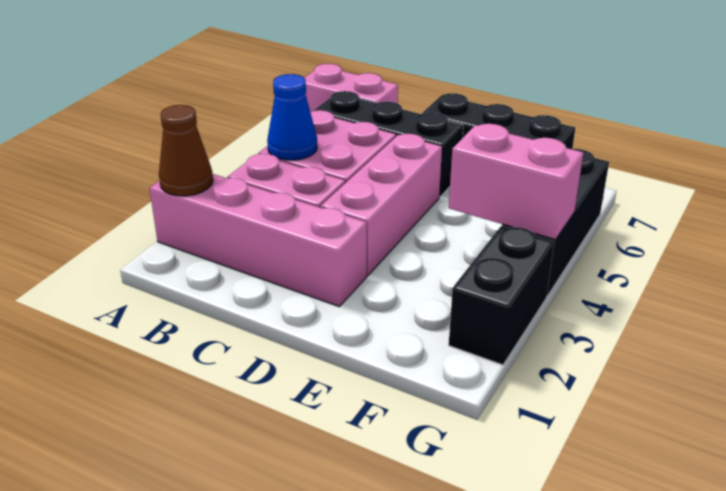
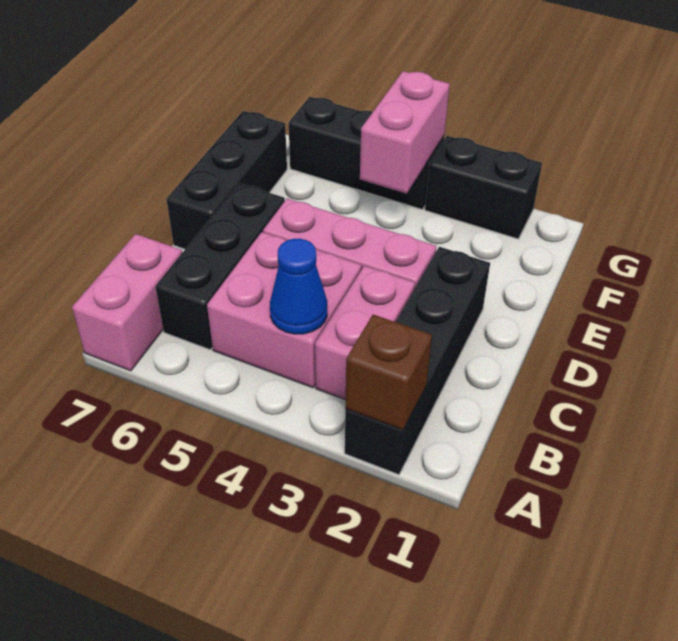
pink 1x4 brick [149,174,367,307] -> black 1x4 brick [345,247,490,475]
brown 1x1 cone [159,105,213,196] -> brown 1x1 brick [345,315,432,430]

